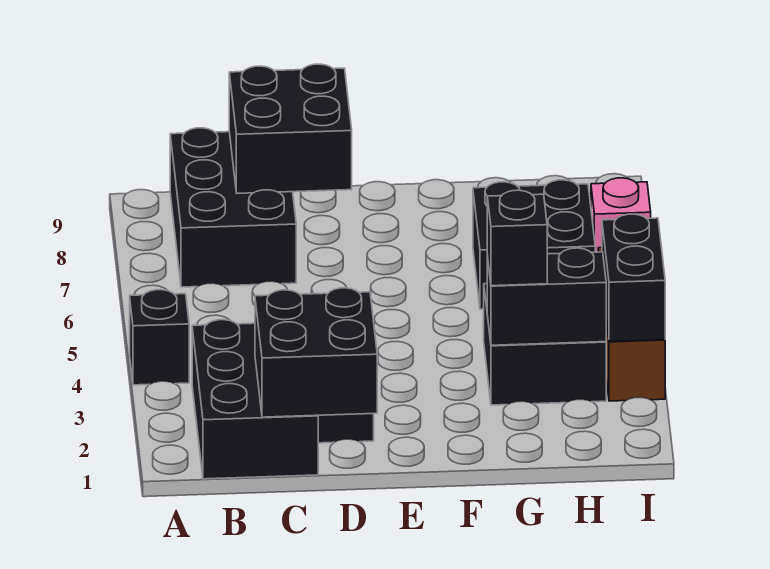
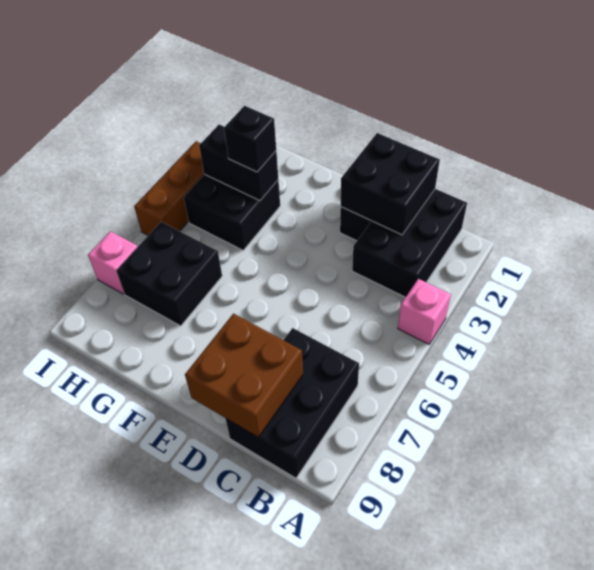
black 1x1 brick [130,290,189,385] -> pink 1x1 brick [398,279,451,344]
black 2x2 brick [229,64,352,193] -> brown 2x2 brick [185,314,303,437]
black 1x2 brick [602,214,665,341] -> none

